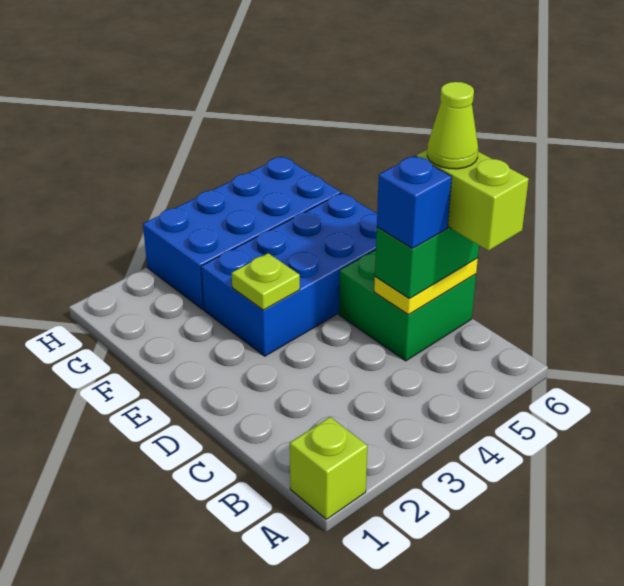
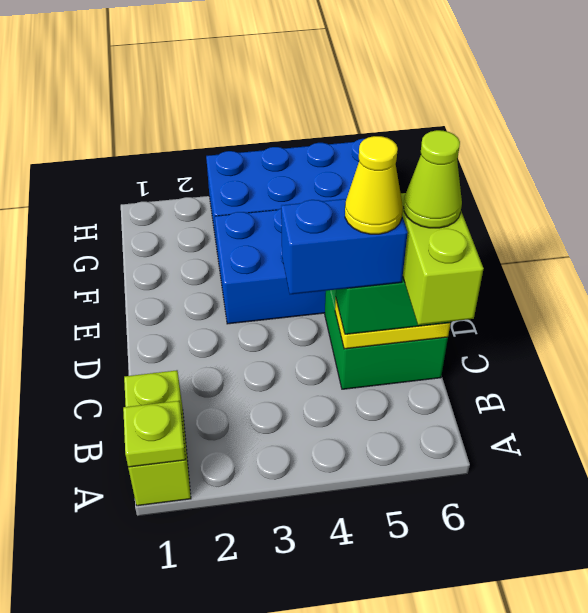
lime 1x1 brick [290,417,367,519] -> lime 1x2 brick [124,370,191,506]
blue 1x1 brick [377,156,452,248] -> blue 1x2 brick [281,199,408,294]
none -> yellow 1x1 cone [345,136,403,234]
lime 1x1 plate [232,253,300,310] -> lime 1x1 plate moved to [123,401,186,467]

